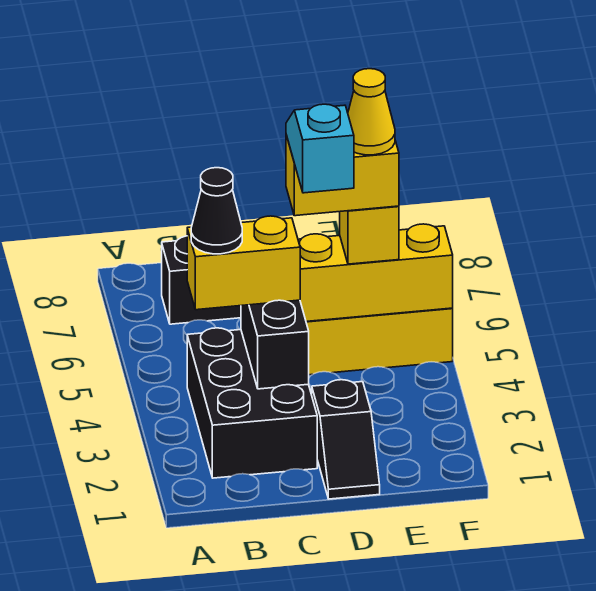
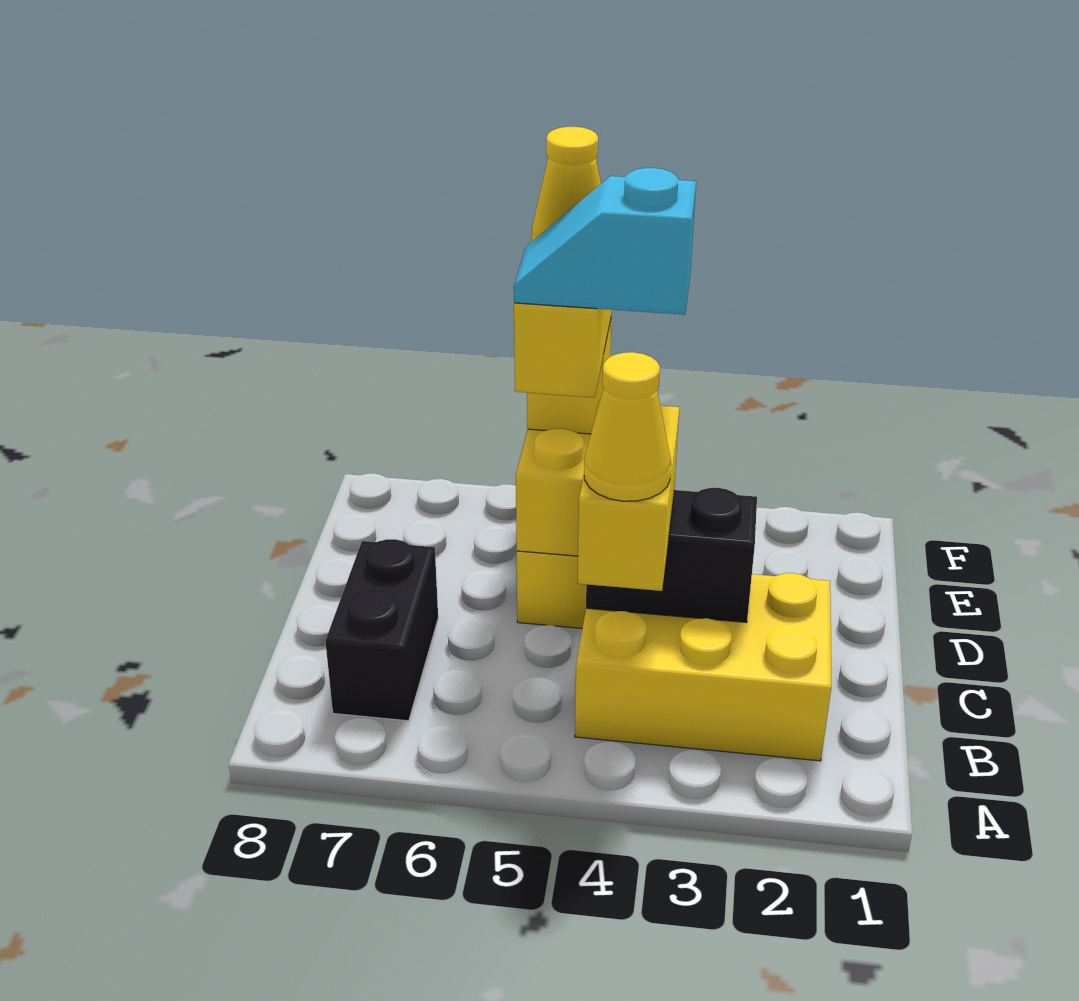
black 2x3 brick [187,328,317,478] -> yellow 2x3 brick [575,573,831,761]
black 1x1 cone [191,168,242,254] -> yellow 1x1 cone [584,352,671,501]
black 1x2 slope [312,380,380,499] -> none

